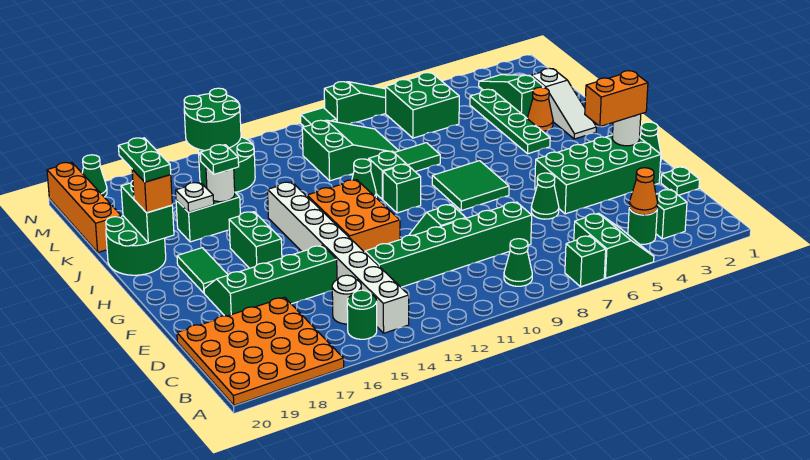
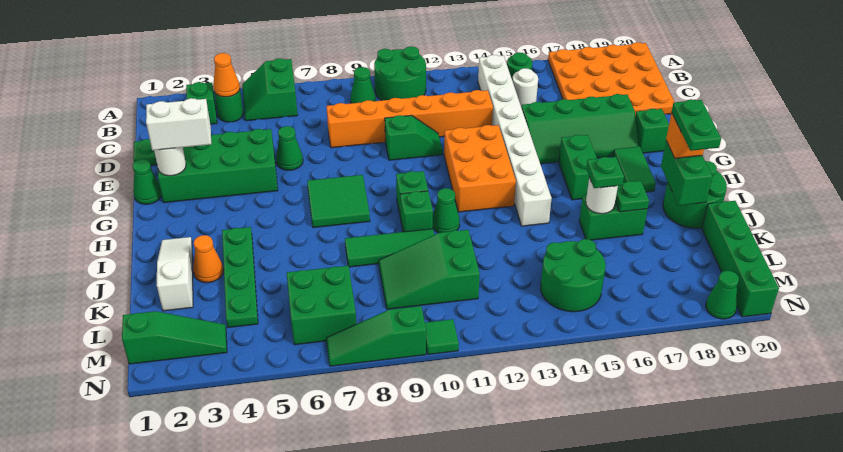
green 1x1 brick [565,236,606,287] -> green 1x1 brick moved to [635,109,669,153]
green 1x6 brick [365,202,532,287] -> orange 1x6 brick [326,90,493,148]
orange 1x2 brick [585,71,648,127] -> white 1x2 brick [146,98,211,150]
white 1x1 plate [176,182,214,212] -> green 1x1 plate [615,181,649,212]
green 1x3 slope [479,75,544,118] -> green 1x3 slope turned to [122,311,227,364]
orange 1x4 brick [47,162,121,252] -> green 1x4 brick [702,201,779,317]
green 2x2 round brick [184,88,241,151] -> green 2x2 round brick moved to [374,46,426,101]

